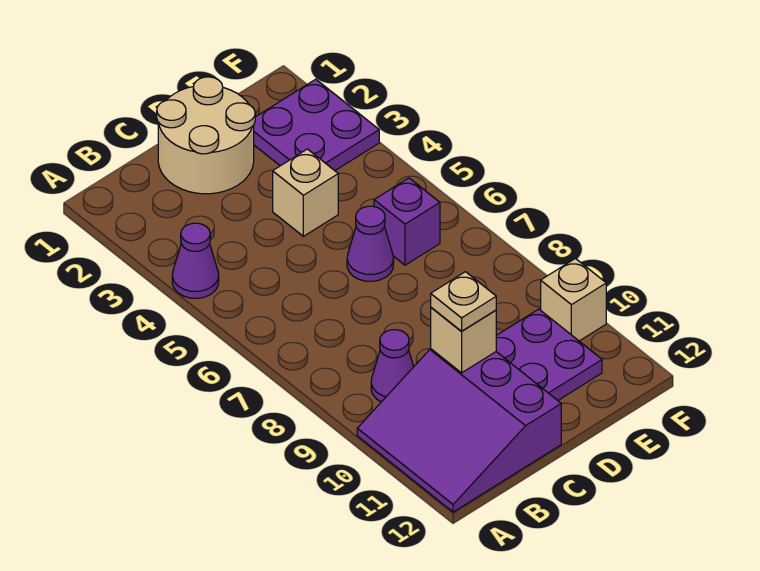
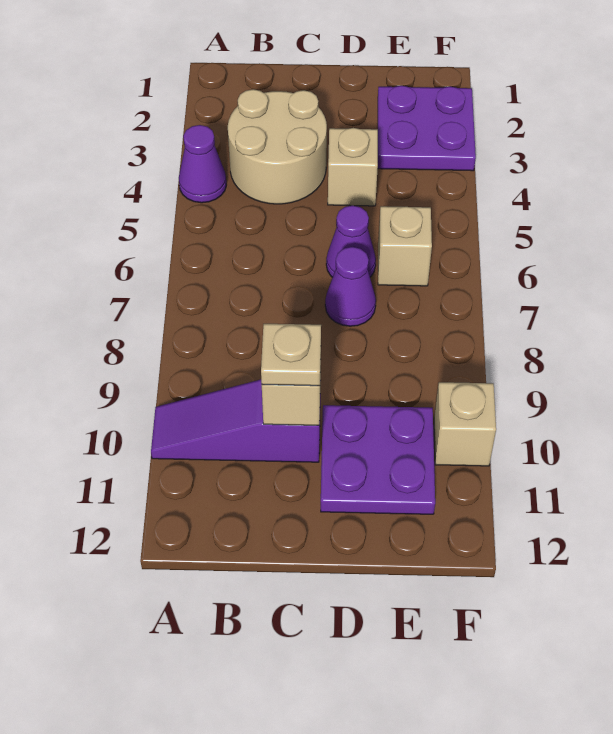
purple 3x3 slope [357,349,561,512] -> purple 1x3 slope [151,380,320,462]
purple 1x1 cone [371,330,414,402] -> purple 1x1 cone moved to [325,247,376,326]
tan 2x2 round brick [157,77,255,194] -> tan 2x2 round brick moved to [228,89,327,204]
purple 1x1 brick [374,178,440,265] -> tan 1x1 brick [378,206,432,286]

